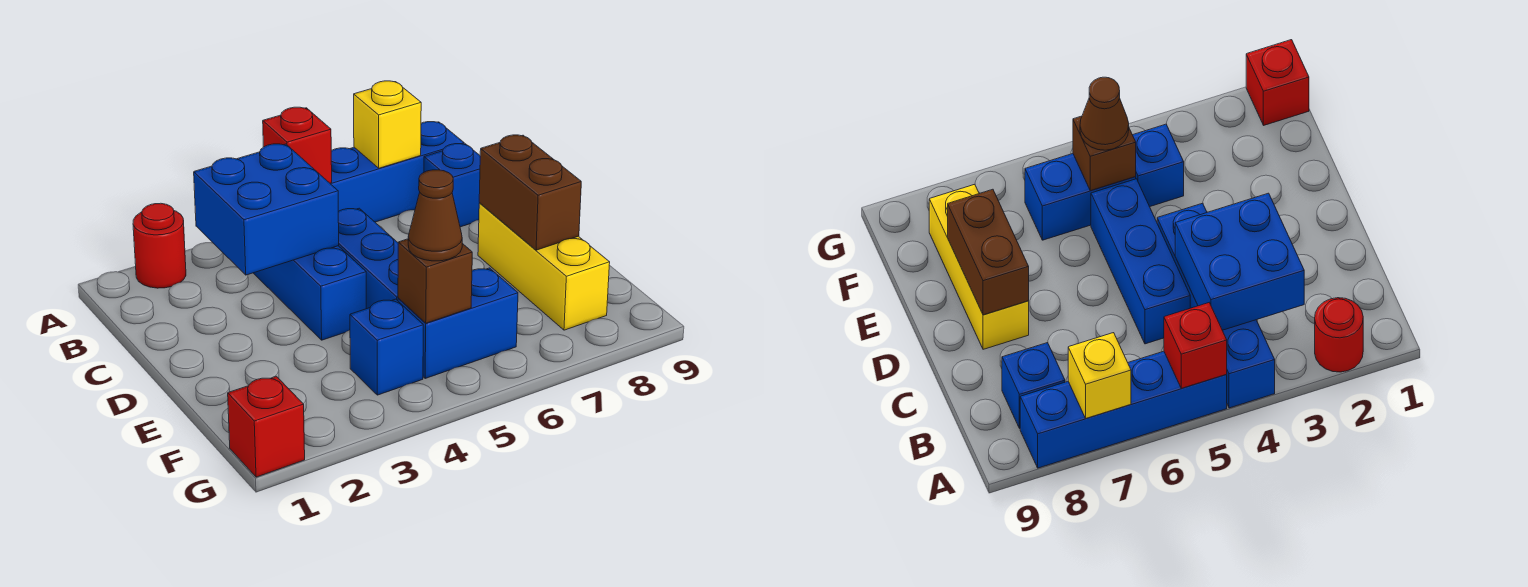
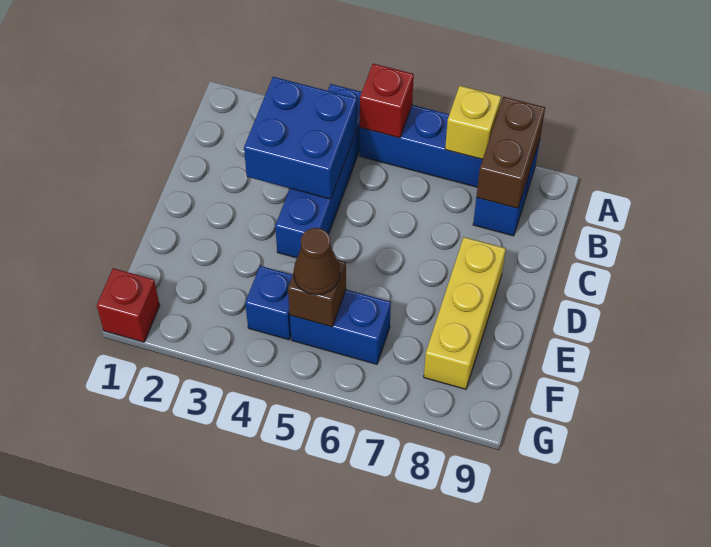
red 1x1 round brick [133,203,186,288] -> none
blue 1x3 brick [338,208,398,309] -> none
brown 1x2 brick [479,135,581,250] -> brown 1x2 brick moved to [476,97,545,208]

